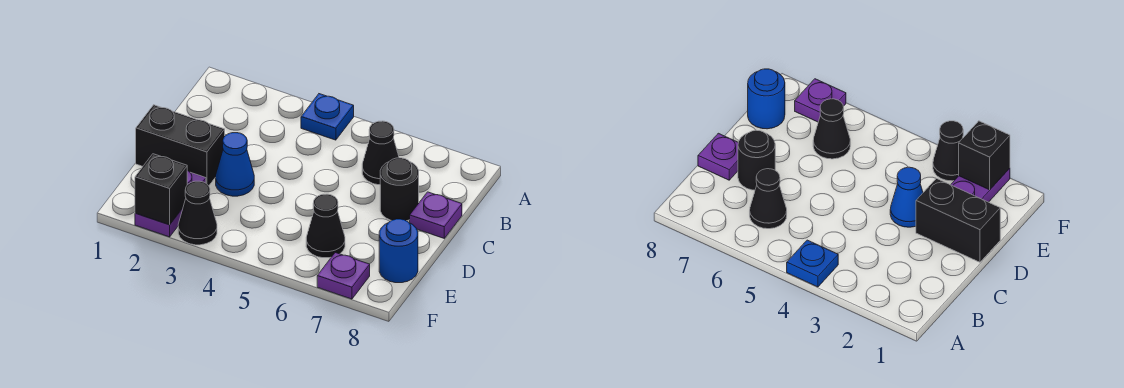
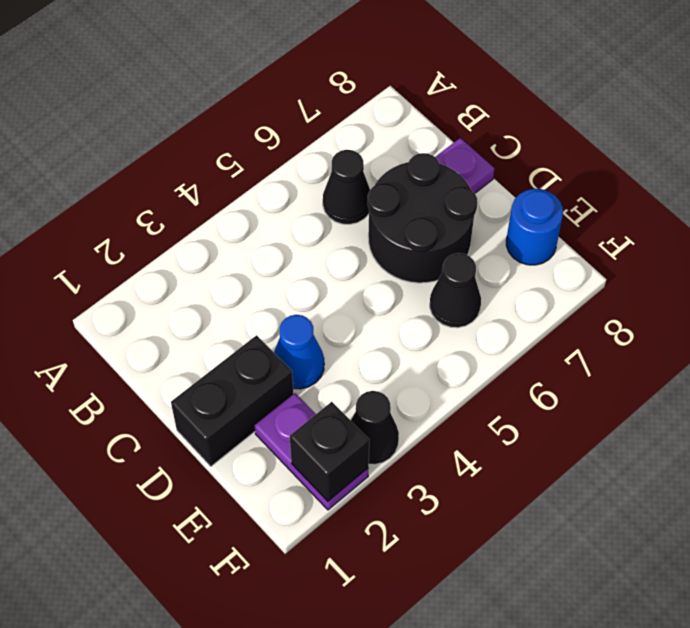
blue 1x1 plate [301,94,354,140] -> none
black 1x1 round brick [380,158,419,221] -> black 2x2 round brick [368,153,478,283]
purple 1x1 plate [317,253,370,299] -> none

